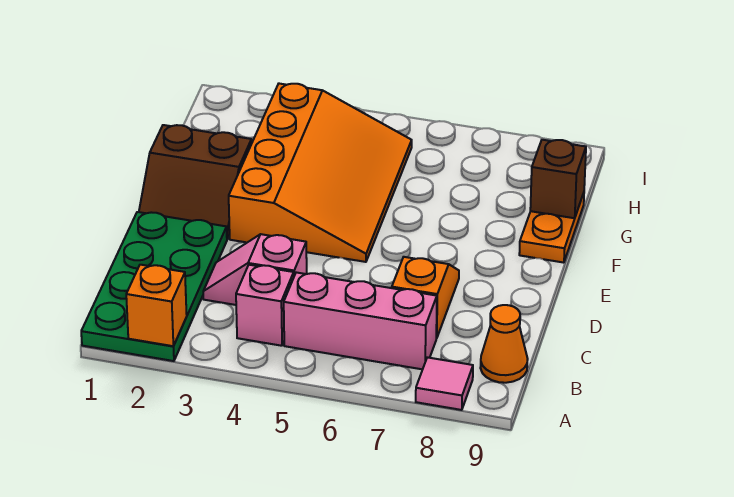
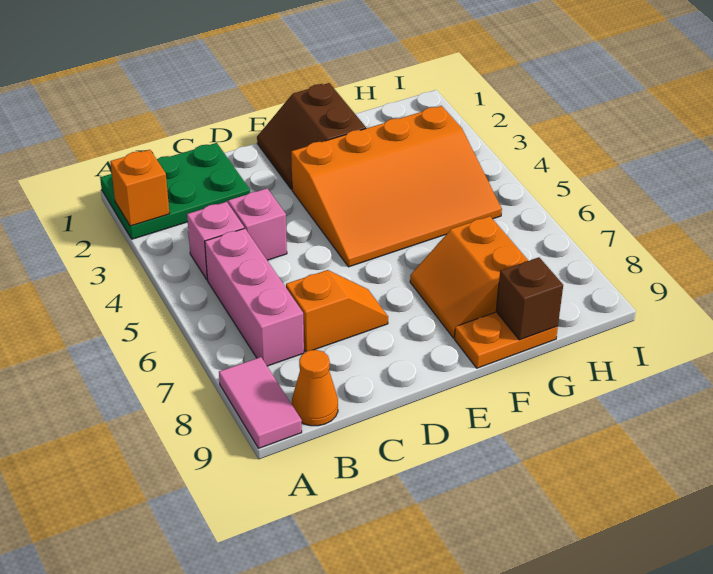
green 2x4 plate [81,212,227,361] -> green 2x3 plate [100,143,250,239]
pink 1x1 tile [416,357,473,410] -> pink 1x2 tile [219,357,302,448]
none -> orange 2x2 slope [410,216,528,338]

